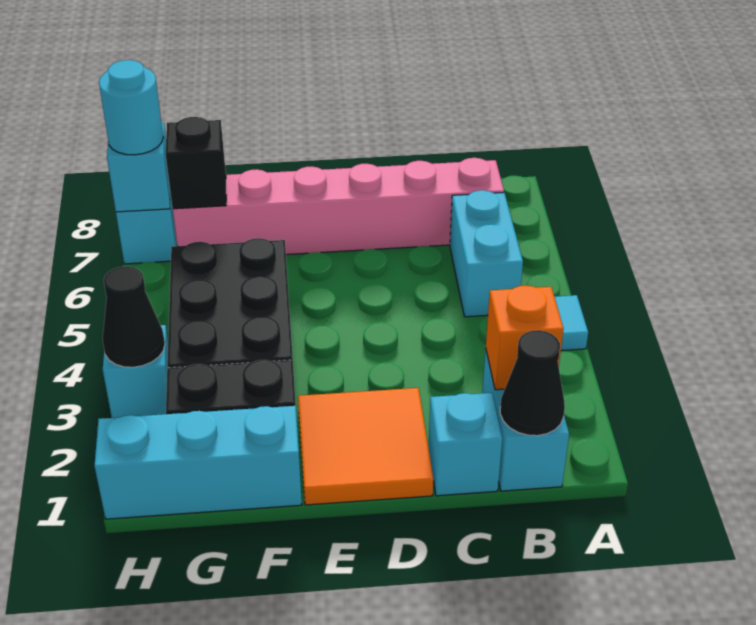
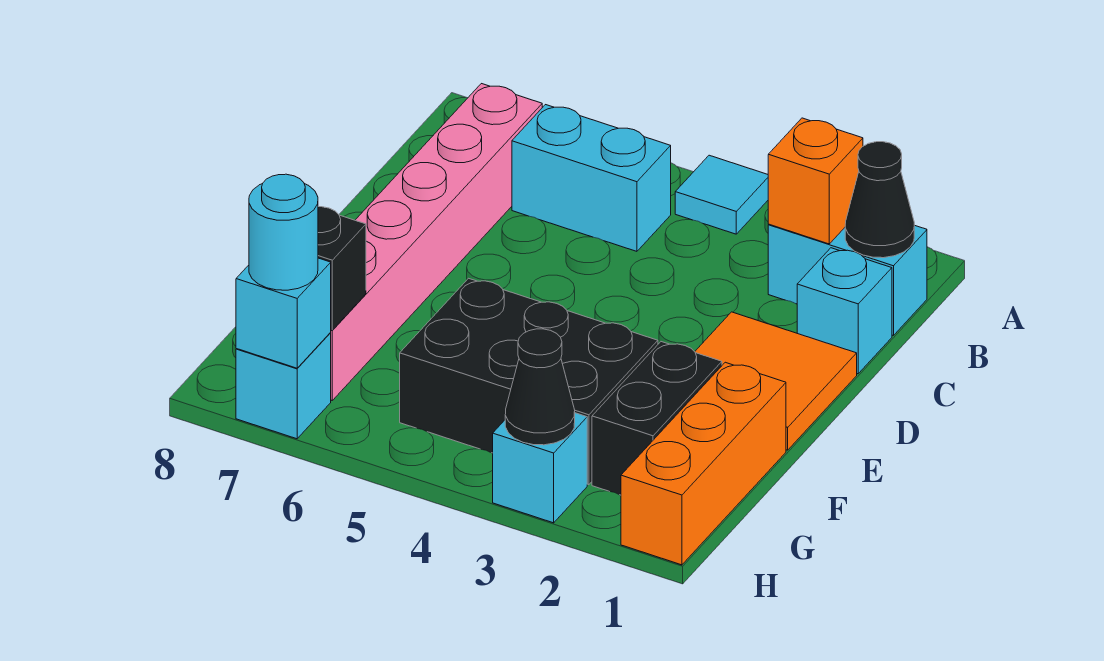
cyan 1x3 brick [95,406,302,519] -> orange 1x3 brick [621,362,786,565]

